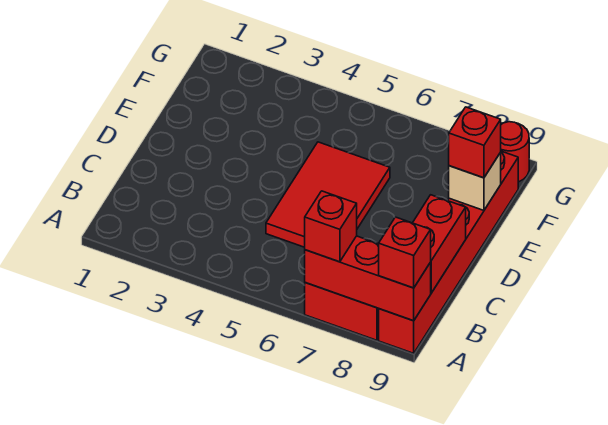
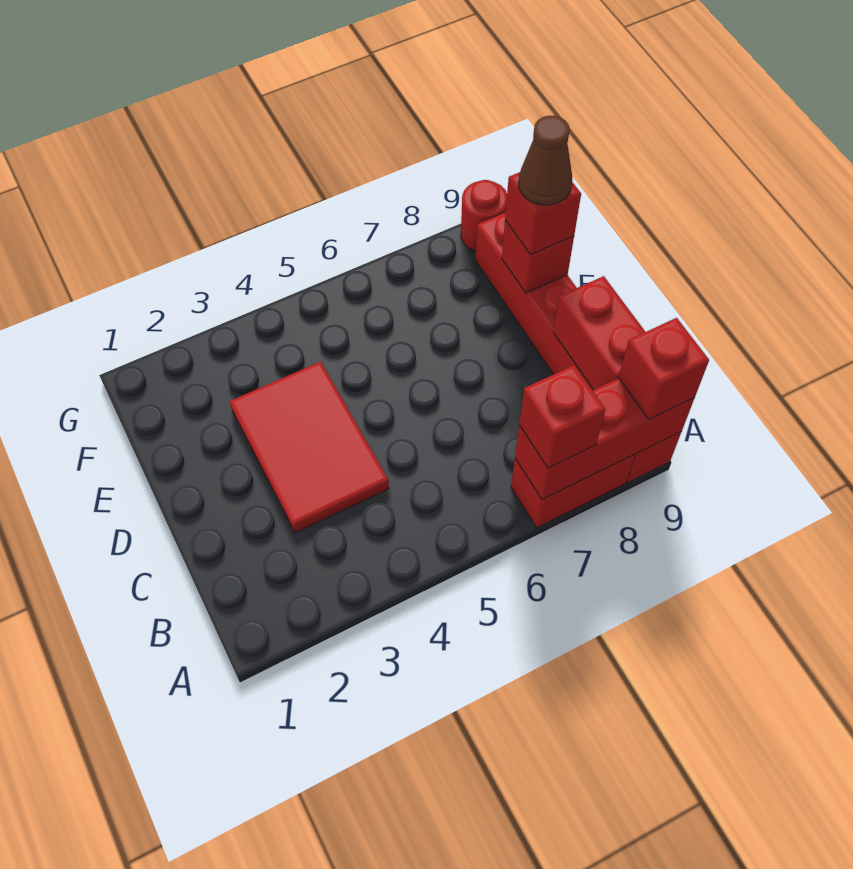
red 2x3 tile [266,142,390,247] -> red 2x3 tile moved to [229,362,389,533]
tan 1x1 brick [449,153,501,210] -> red 1x1 brick [502,220,574,293]
none -> brown 1x1 cone [519,116,572,205]

